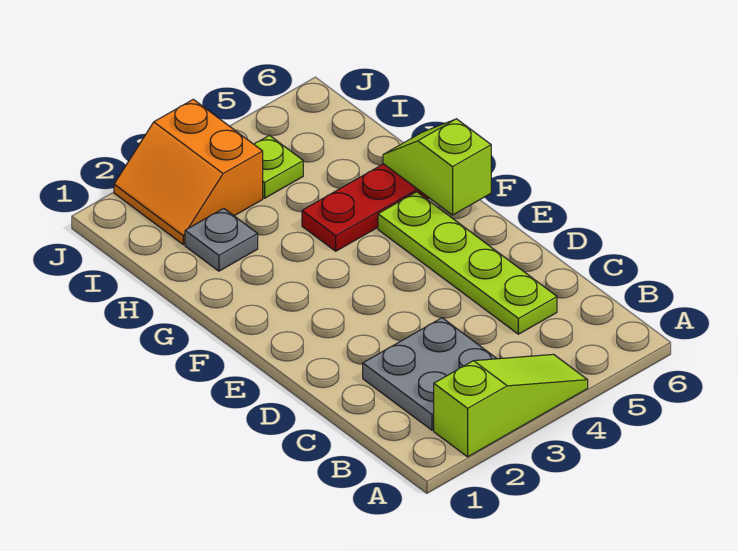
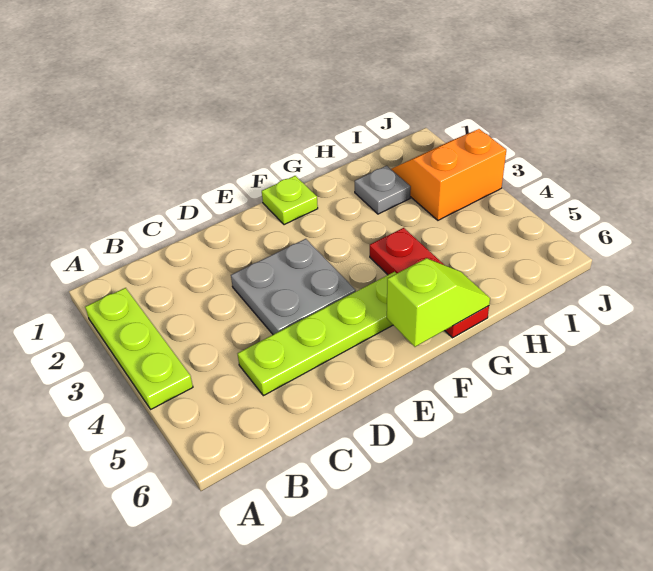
lime 1x3 slope [434,354,588,457] -> lime 1x3 plate [85,288,193,409]
grey 2x2 plate [363,318,497,430] -> grey 2x2 plate moved to [231,239,356,335]
lime 1x1 plate [254,135,303,198] -> lime 1x1 plate moved to [262,176,318,225]

